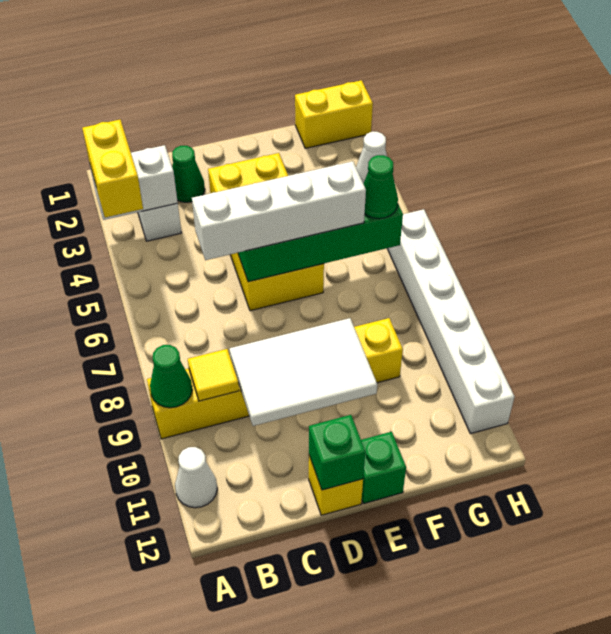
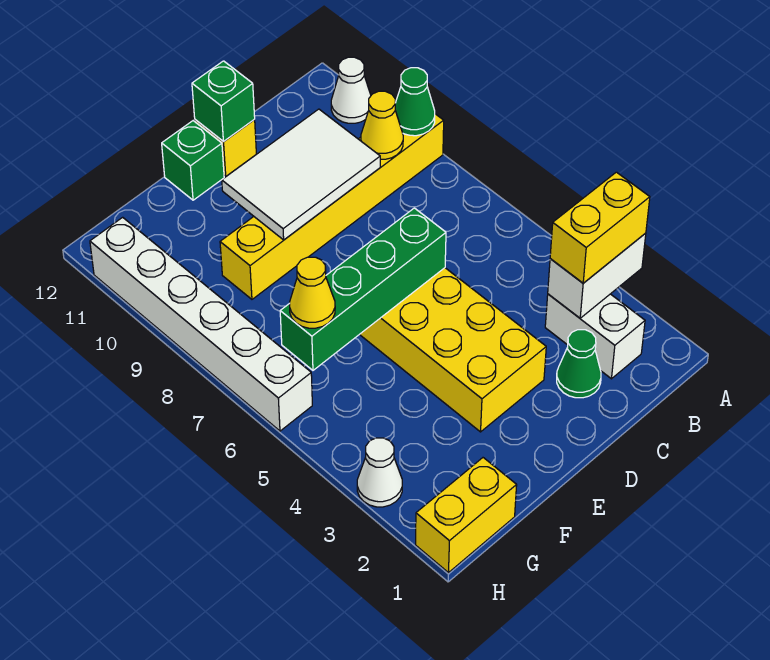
yellow 1x2 brick [82,120,143,218] -> yellow 1x2 brick turned to [550,172,650,283]
yellow 1x1 tile [188,349,239,401] -> yellow 1x1 cone [361,91,403,159]
white 1x4 brick [192,161,366,260] -> none
green 1x1 cone [364,155,398,219] -> yellow 1x1 cone [290,257,335,328]

